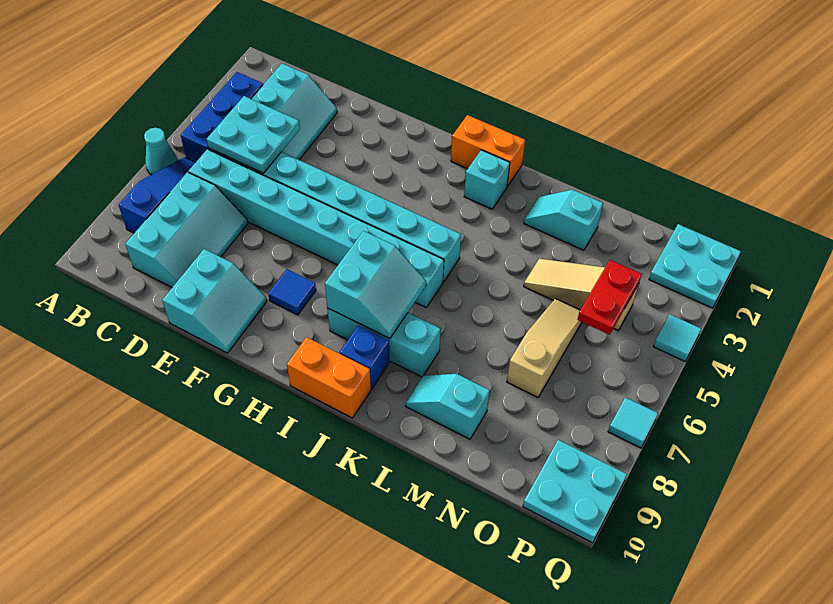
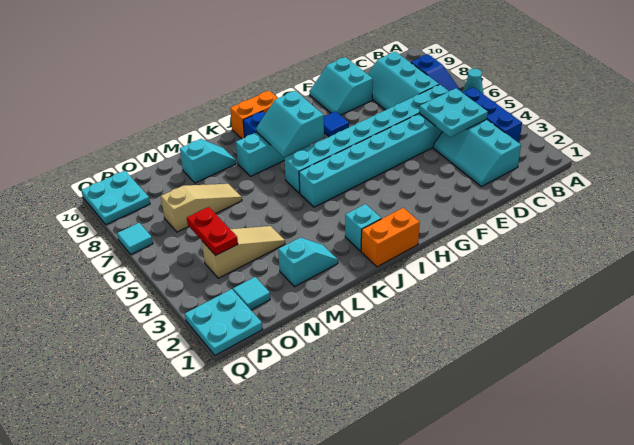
tan 1x3 slope [507,299,582,397] -> tan 1x3 slope turned to [161,184,242,232]
cyan 1x1 tile [653,314,701,361] -> cyan 1x1 tile moved to [233,277,270,310]

